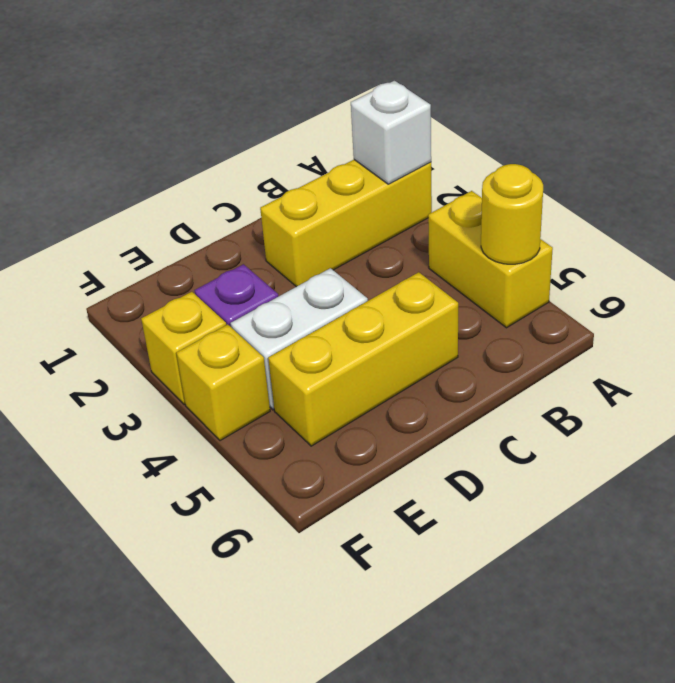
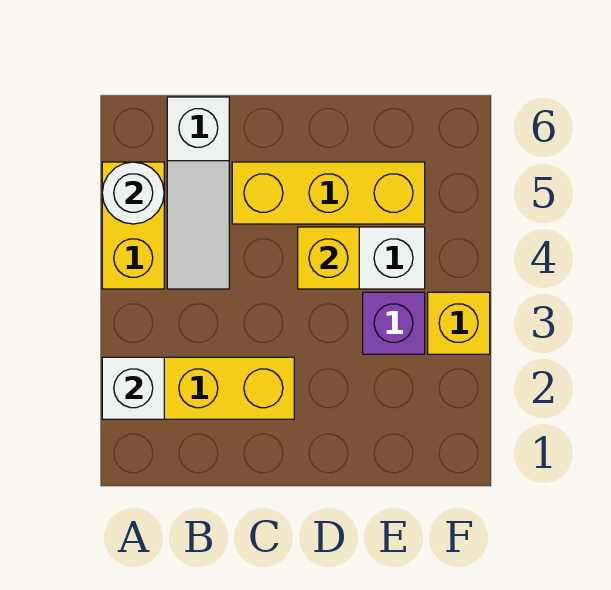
yellow 1x1 round brick [481,164,543,264] -> white 1x1 round brick [102,162,164,224]
none -> white 1x3 slope [167,97,229,289]
yellow 1x1 brick [176,324,270,441] -> yellow 1x1 brick moved to [298,227,359,289]

